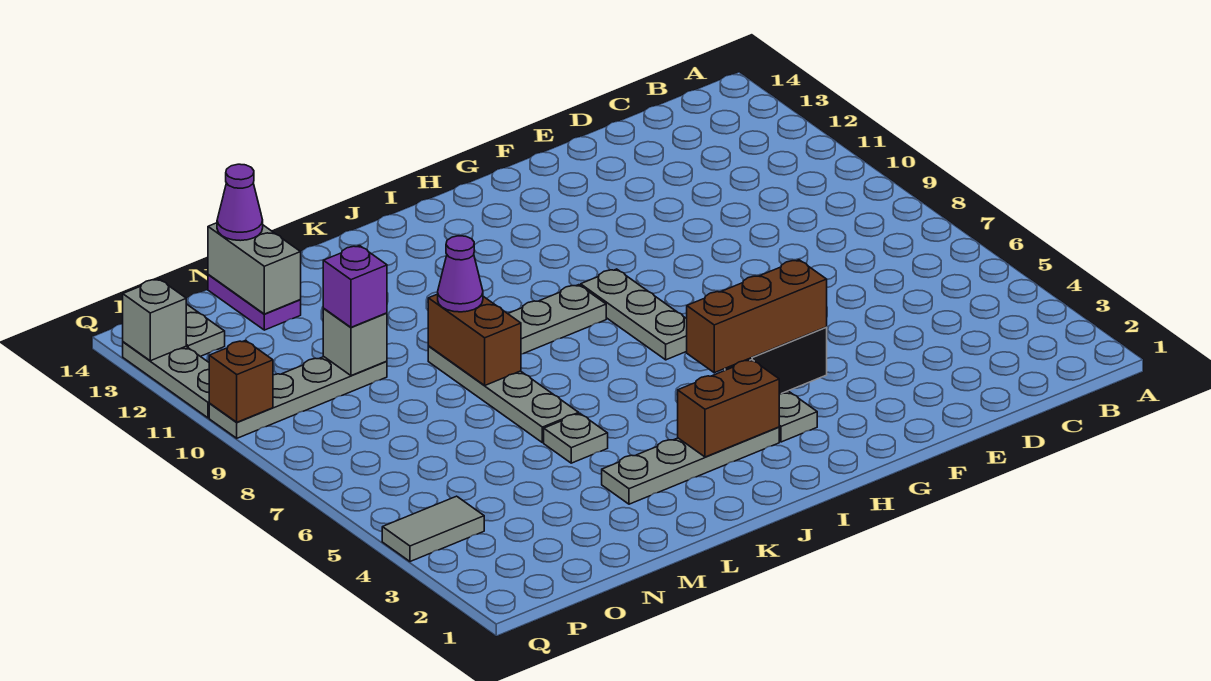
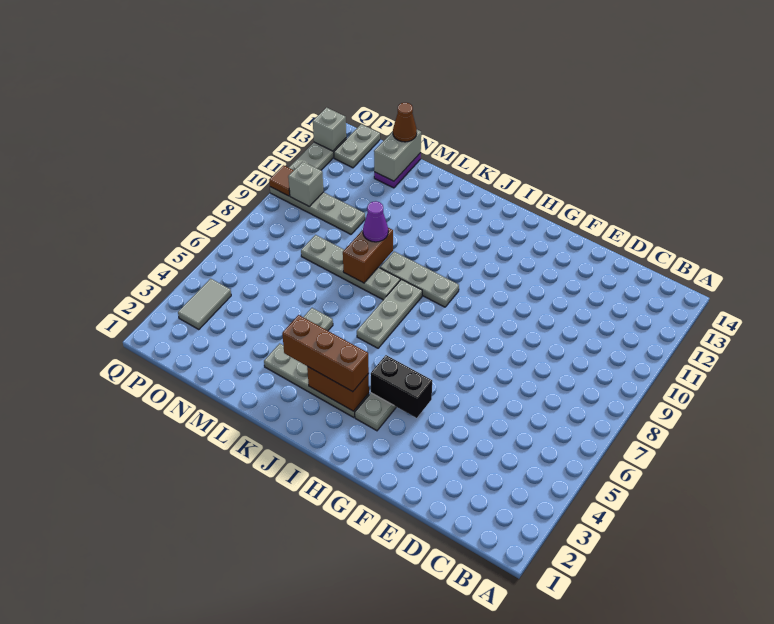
brown 1x3 brick [687,260,827,373] -> brown 1x3 brick moved to [282,315,369,392]
grey 1x3 plate [581,269,687,360] -> grey 1x3 plate moved to [357,279,422,348]
grey 1x4 plate [428,346,579,443] -> grey 1x4 plate turned to [301,235,400,300]
grey 1x1 brick [323,309,387,376] -> grey 1x1 brick moved to [288,162,323,207]
purple 1x1 brick [323,246,387,327] -> none
purple 1x1 cone [217,164,263,241] -> brown 1x1 cone [393,103,417,142]
grey 1x2 tile [382,496,484,562] -> grey 1x2 tile turned to [178,279,231,330]
brown 1x1 brick [209,340,273,422] -> brown 1x1 tile [269,165,294,196]

